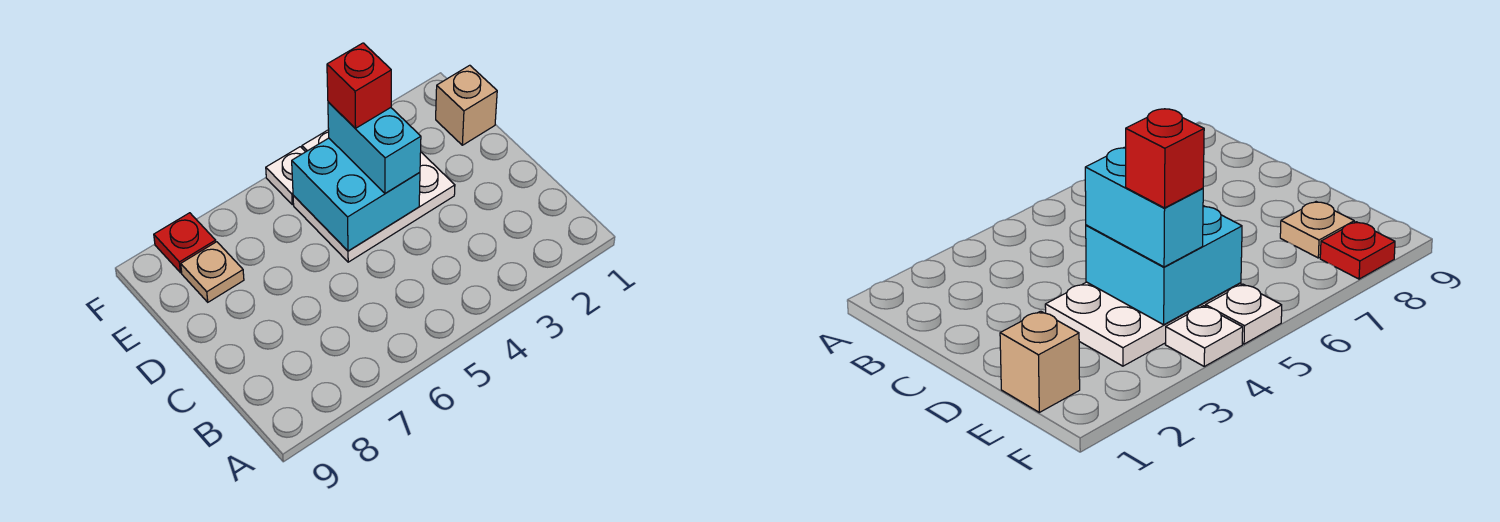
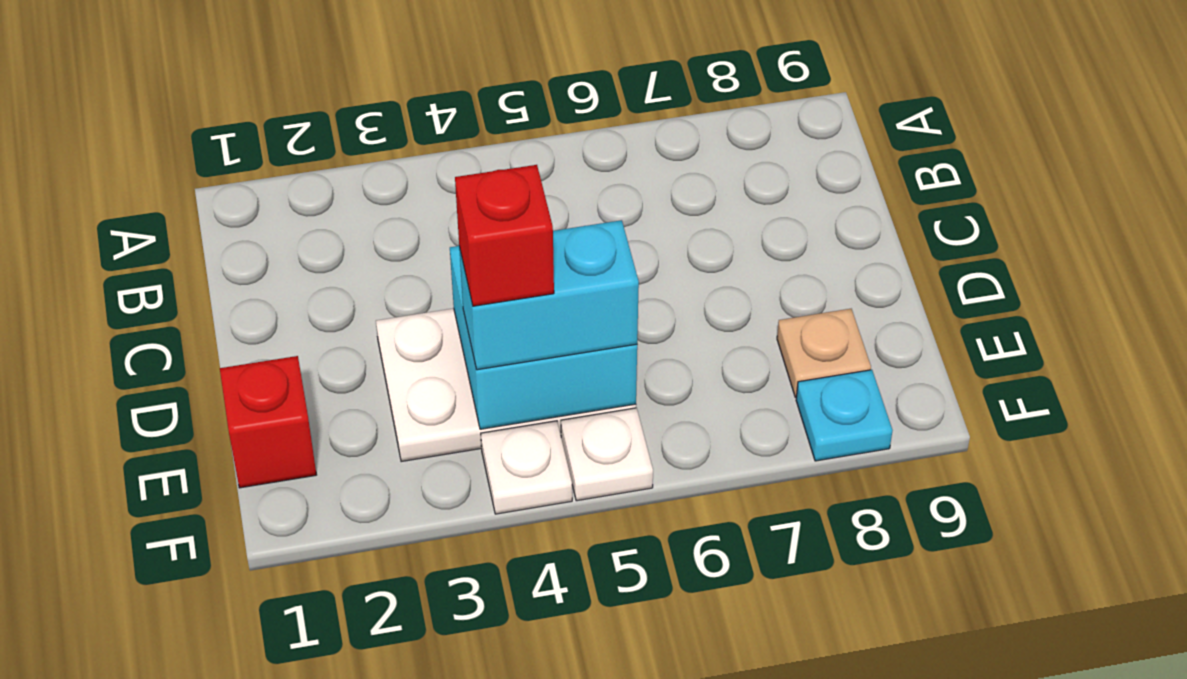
cyan 1x2 brick [328,102,421,193] -> cyan 1x2 brick turned to [459,220,639,370]
tan 1x1 brick [436,65,497,145] -> red 1x1 brick [220,356,316,488]
red 1x1 plate [154,213,216,273] -> cyan 1x1 plate [796,370,892,461]

